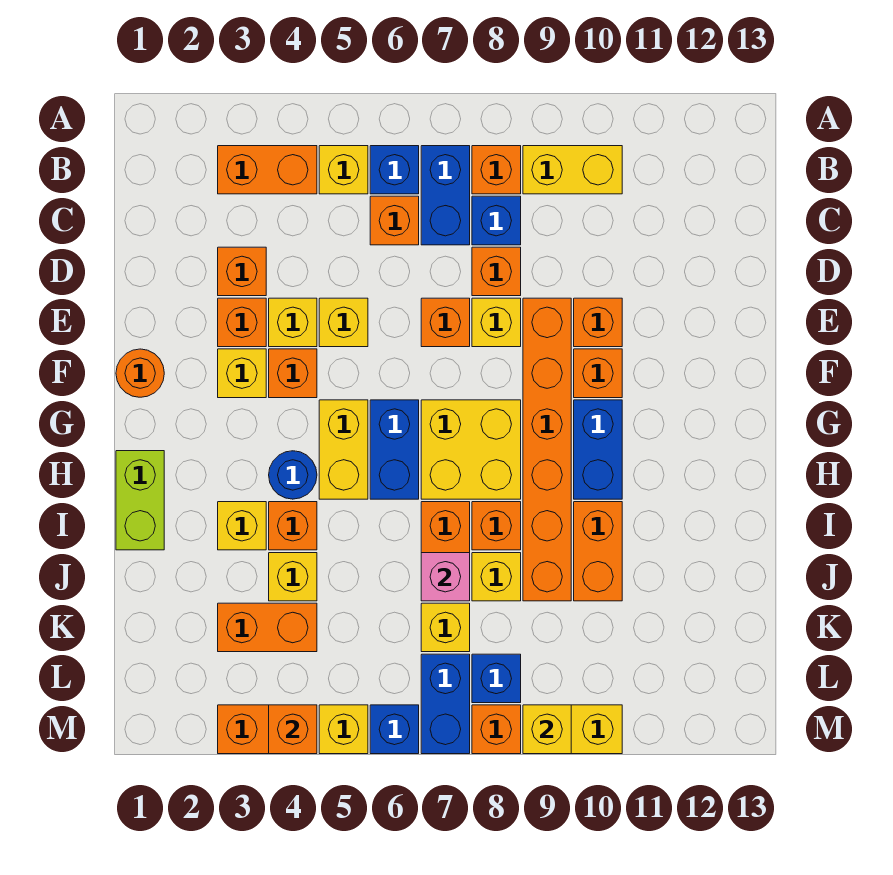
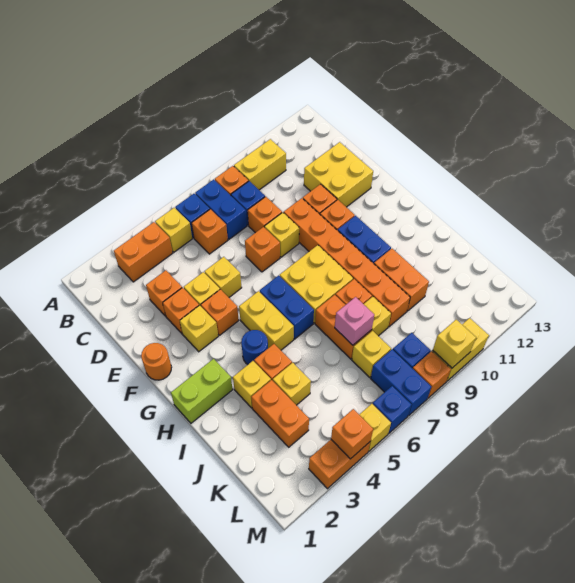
none -> yellow 2x2 brick [304,142,373,207]
lime 1x2 brick [116,451,164,550] -> lime 1x2 brick turned to [171,359,233,423]
orange 1x2 brick [218,603,317,652] -> orange 1x2 brick turned to [251,380,309,447]

